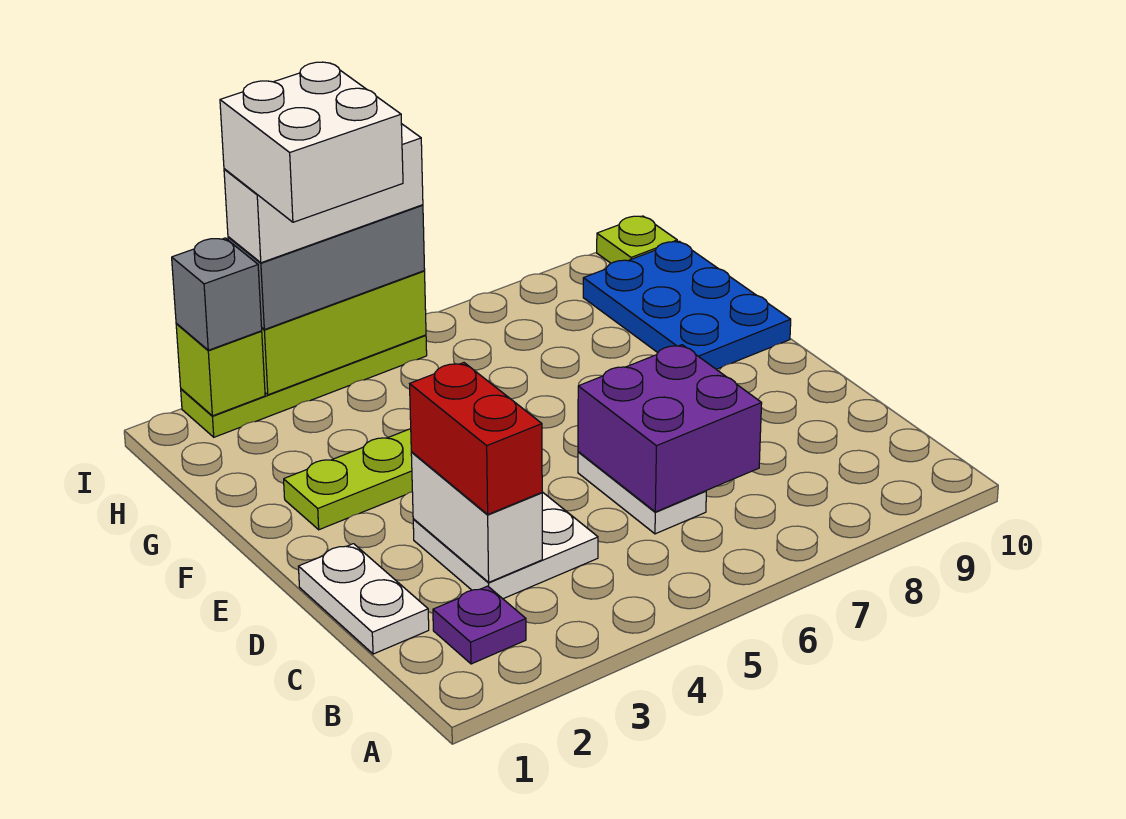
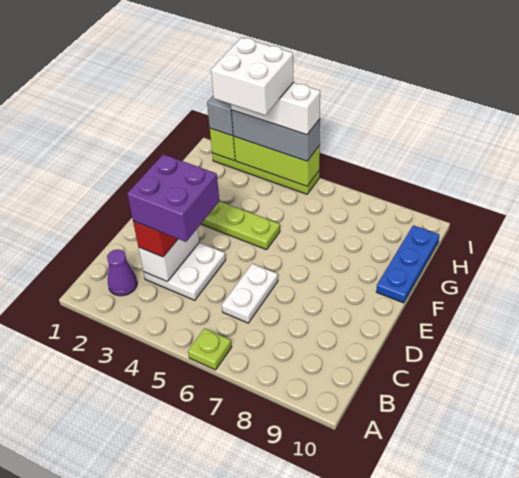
purple 1x1 plate [433,586,526,664] -> purple 1x1 cone [107,249,137,296]
white 1x2 plate [298,544,429,654] -> none
purple 2x2 brick [578,345,762,512] -> purple 2x2 brick moved to [127,154,219,242]
blue 2x3 plate [583,241,791,369] -> blue 1x3 plate [376,225,439,303]
lime 1x1 plate [597,216,677,263] -> lime 1x1 plate moved to [188,329,231,370]

